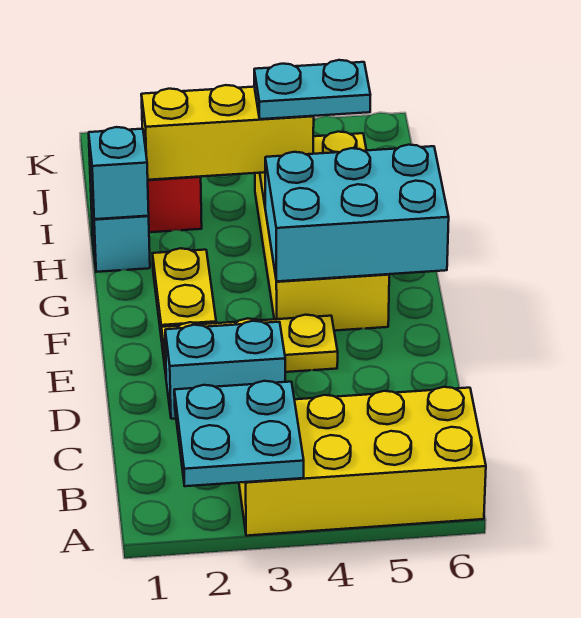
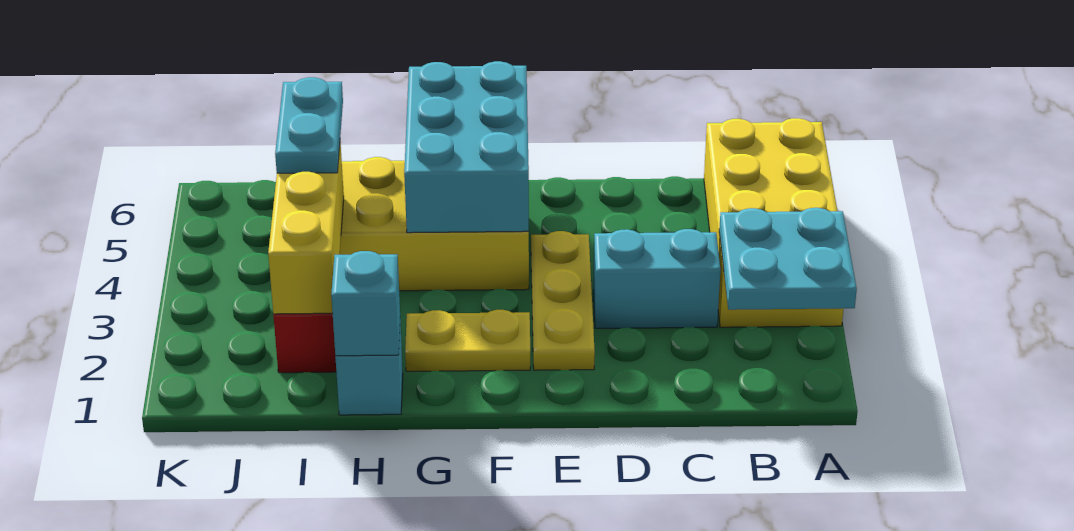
cyan 1x2 brick [165,321,285,419] -> cyan 1x2 brick turned to [593,229,720,328]

